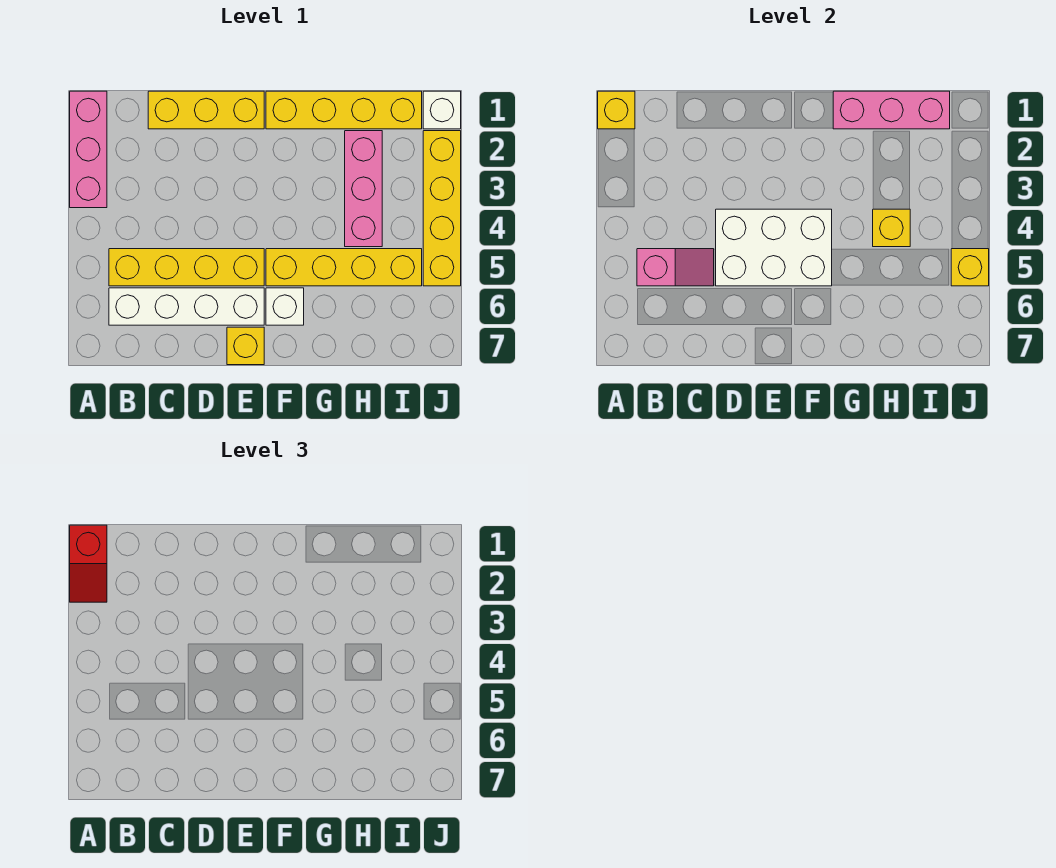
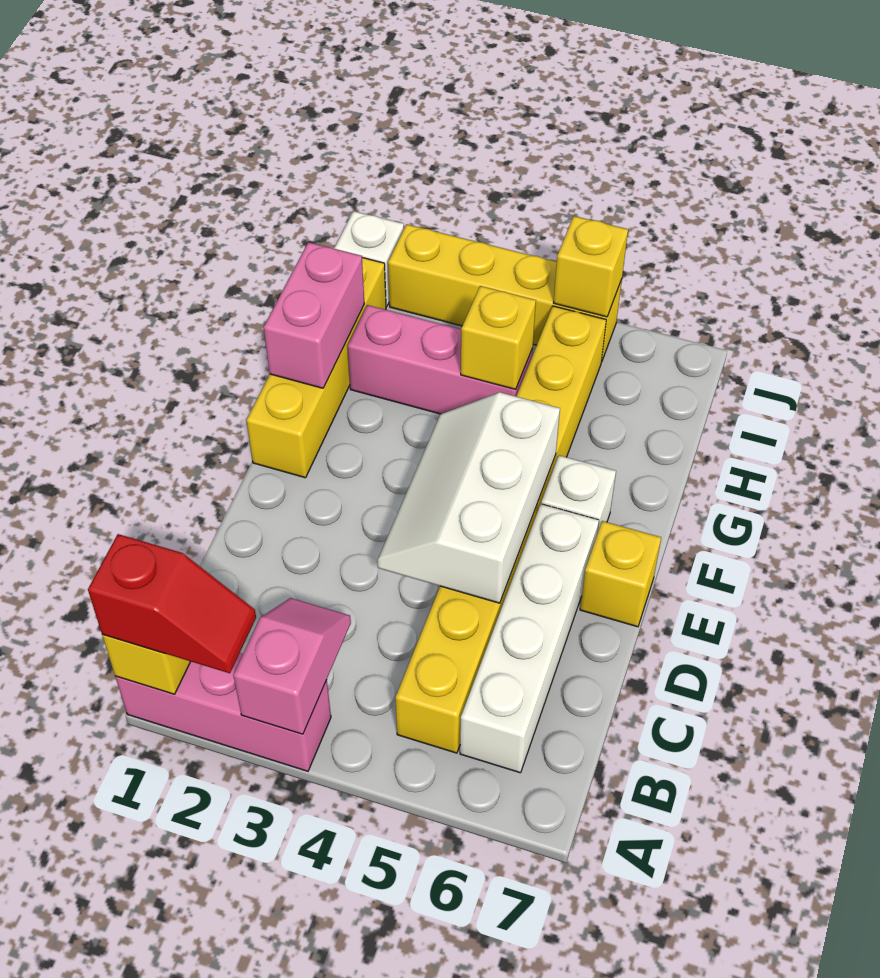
pink 1x2 slope [637,249,714,286] -> pink 1x2 slope moved to [233,598,351,734]
yellow 1x3 brick [148,91,264,129] -> none
white 2x3 brick [716,209,832,286] -> white 2x3 slope [377,392,560,603]
pink 1x3 brick [833,91,950,129] -> pink 1x2 brick [264,242,364,388]

